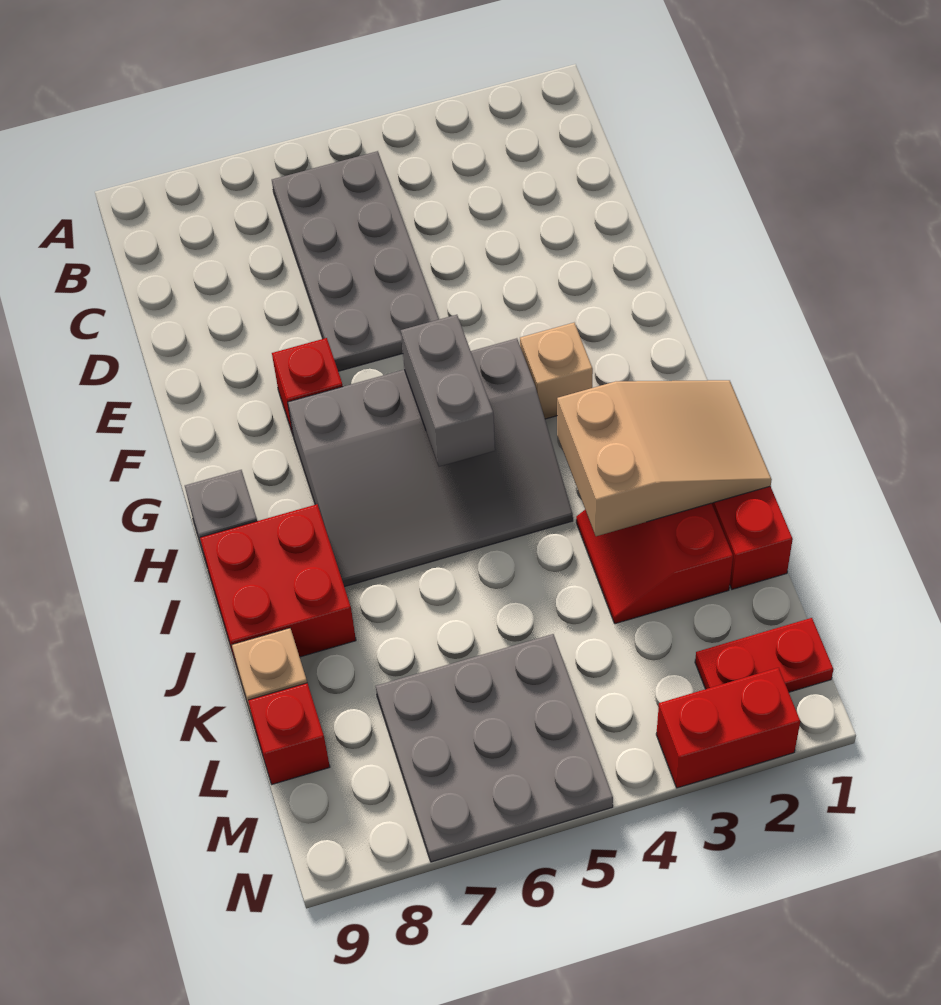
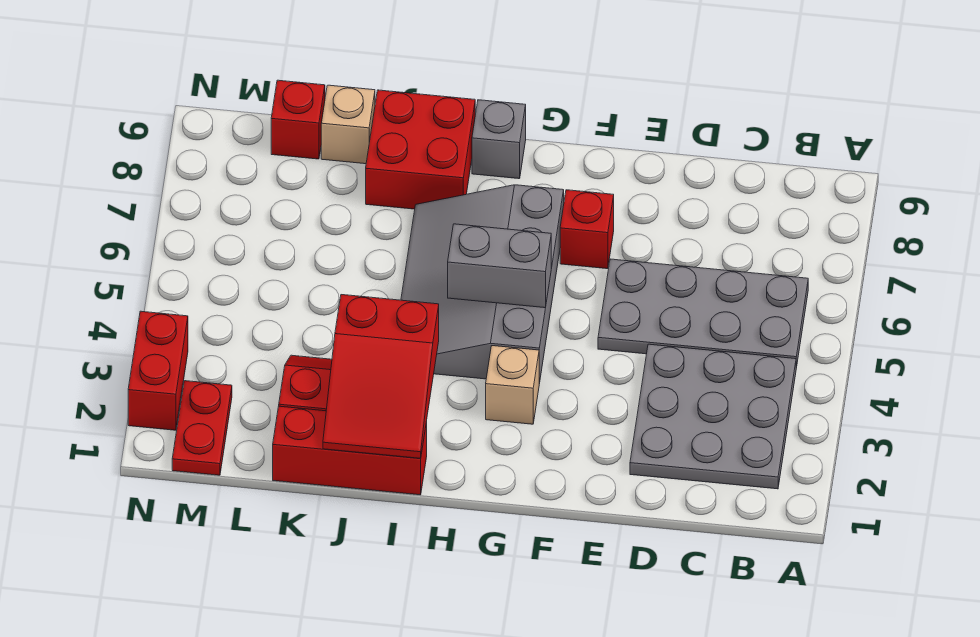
tan 2x3 slope [557,380,772,536] -> red 2x3 slope [323,295,439,458]
grey 3x3 plate [376,634,613,862] -> grey 3x3 plate moved to [630,344,796,489]

